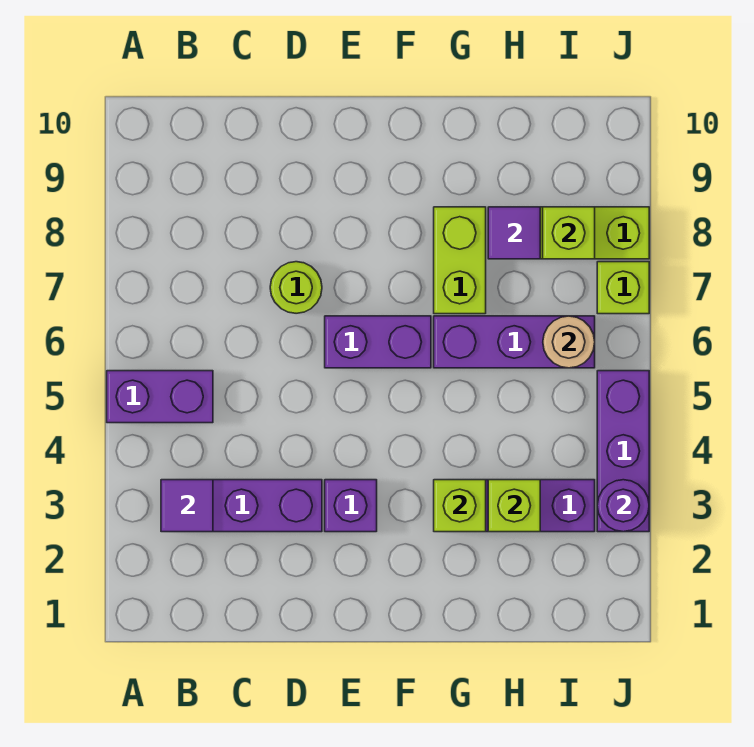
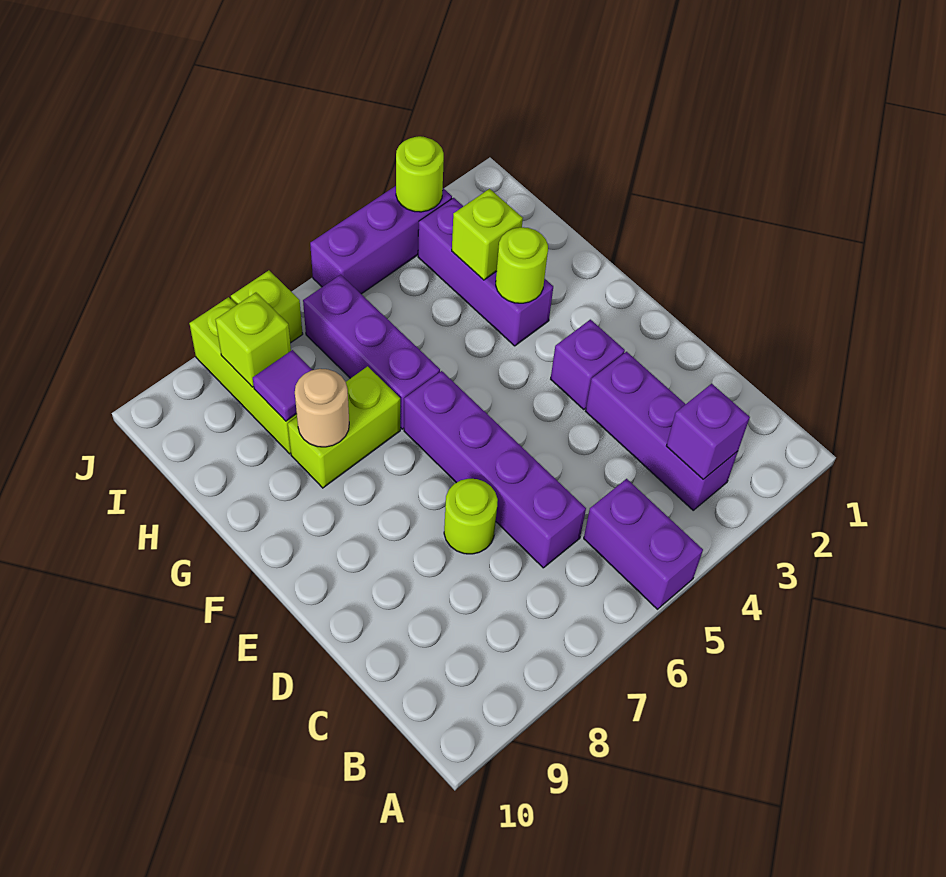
purple 1x1 tile [161,480,213,532] -> purple 1x1 brick [667,384,750,479]
purple 1x2 brick [325,316,431,368] -> purple 1x4 brick [404,371,586,568]
lime 1x1 brick [434,480,486,532] -> lime 1x1 round brick [496,227,548,303]
tan 1x1 round brick [543,316,595,368] -> tan 1x1 round brick moved to [295,369,349,447]
purple 1x1 round brick [597,480,649,532] -> lime 1x1 round brick [396,136,444,212]

